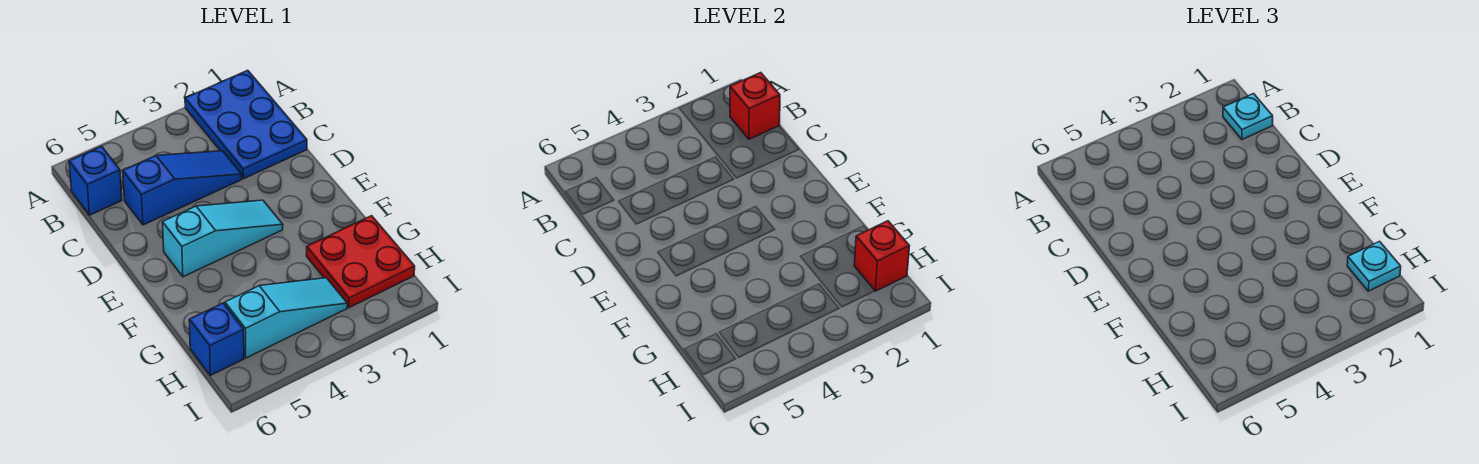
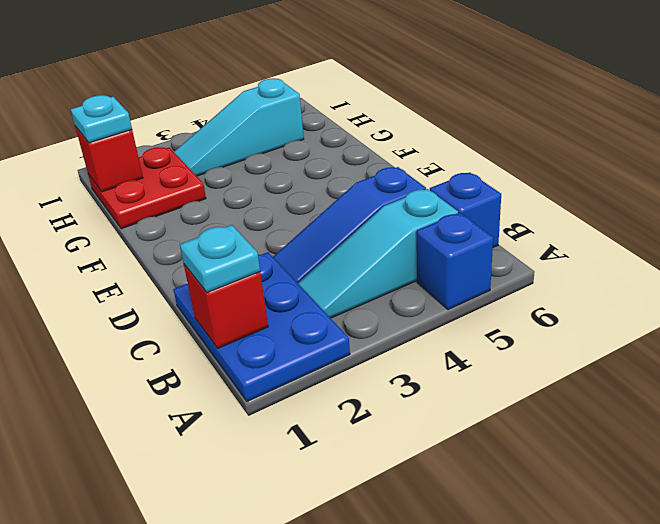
cyan 1x3 slope [163,200,283,277] -> cyan 1x3 slope moved to [298,189,458,318]
blue 1x1 brick [189,303,244,375] -> blue 1x1 brick moved to [417,213,493,310]

